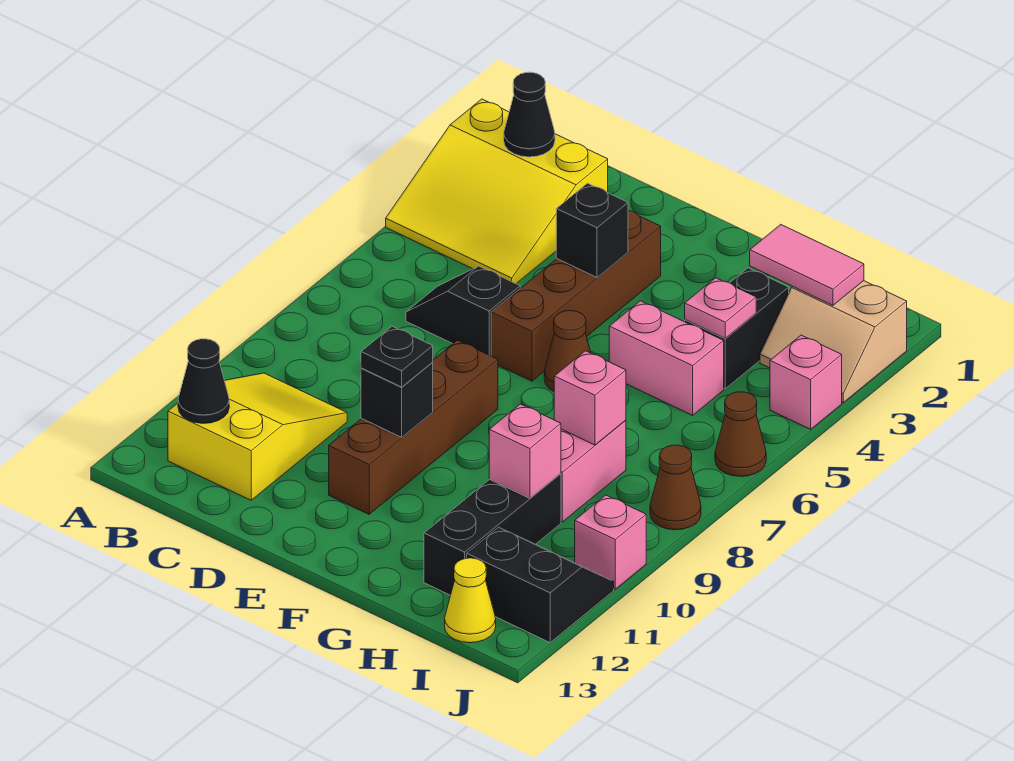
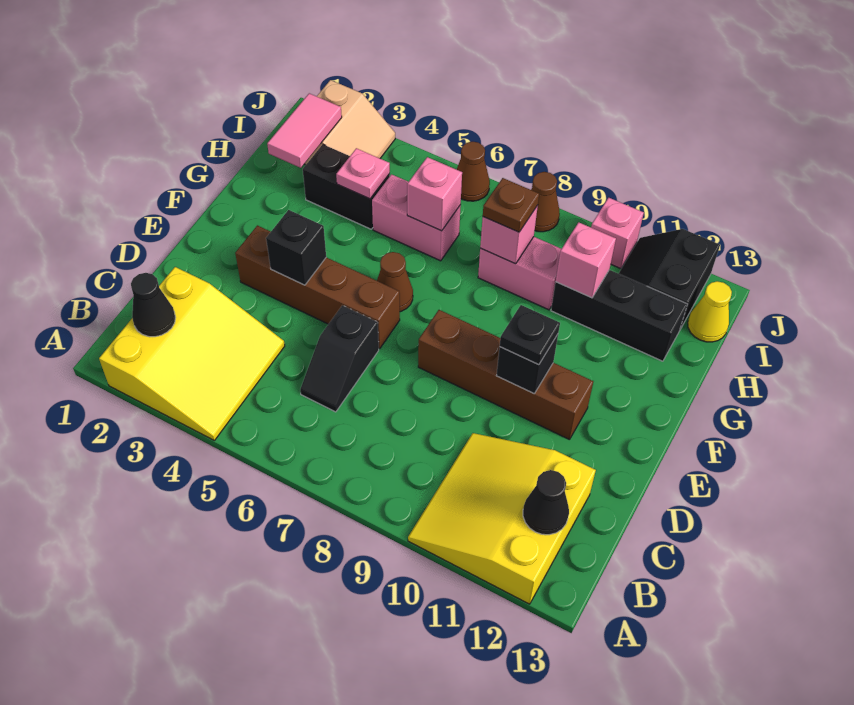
yellow 2x3 slope [168,373,347,500] -> yellow 3x3 slope [408,433,596,604]
pink 1x2 brick [609,301,724,415] -> pink 1x2 brick turned to [372,174,461,261]
none -> brown 1x1 plate [483,178,539,232]
pink 1x1 brick [770,335,842,429] -> pink 1x1 brick moved to [407,157,462,231]

